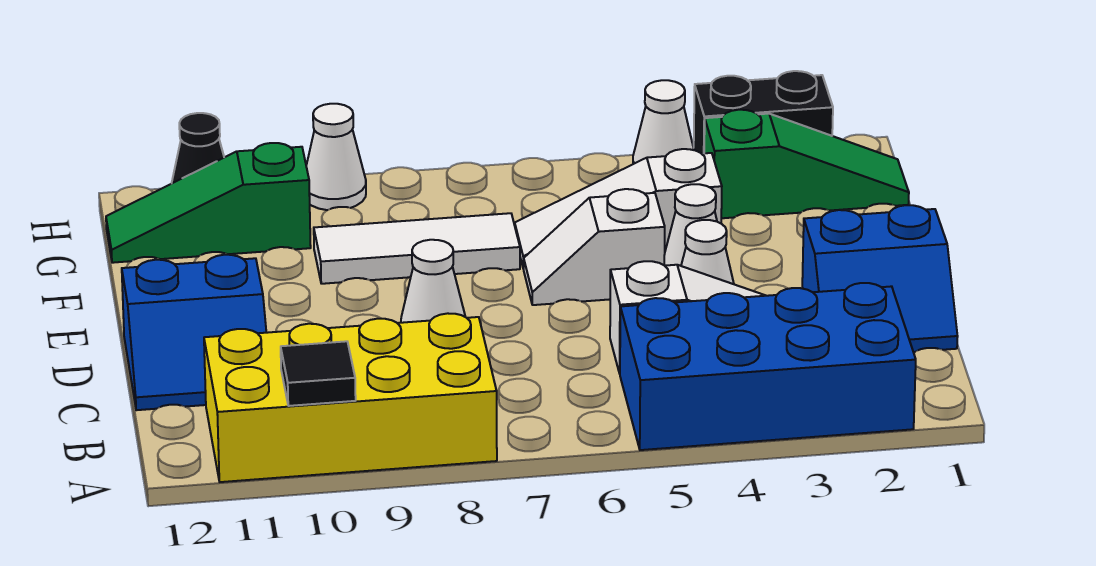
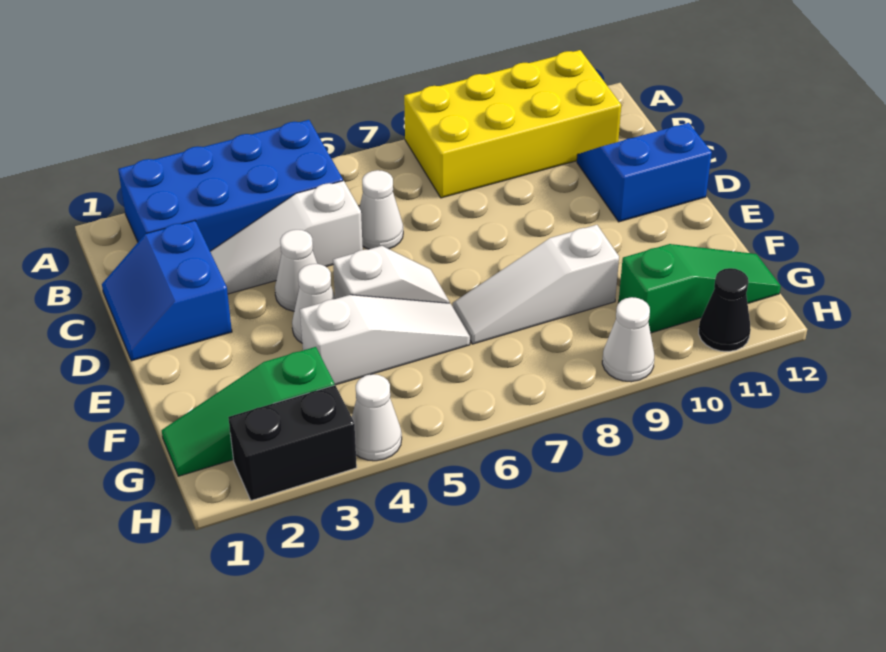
black 1x1 tile [281,341,356,406] -> none
blue 2x2 slope [802,205,958,352] -> blue 2x2 slope turned to [102,221,232,361]
white 1x1 cone [401,240,465,323] -> white 1x1 cone moved to [359,170,403,249]
white 1x3 tile [314,213,520,284] -> white 1x3 slope [453,225,619,344]

